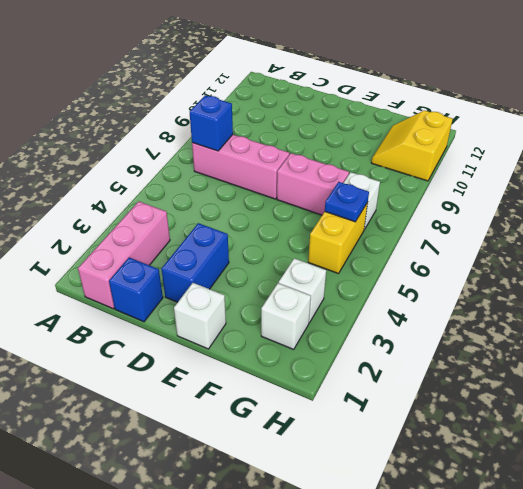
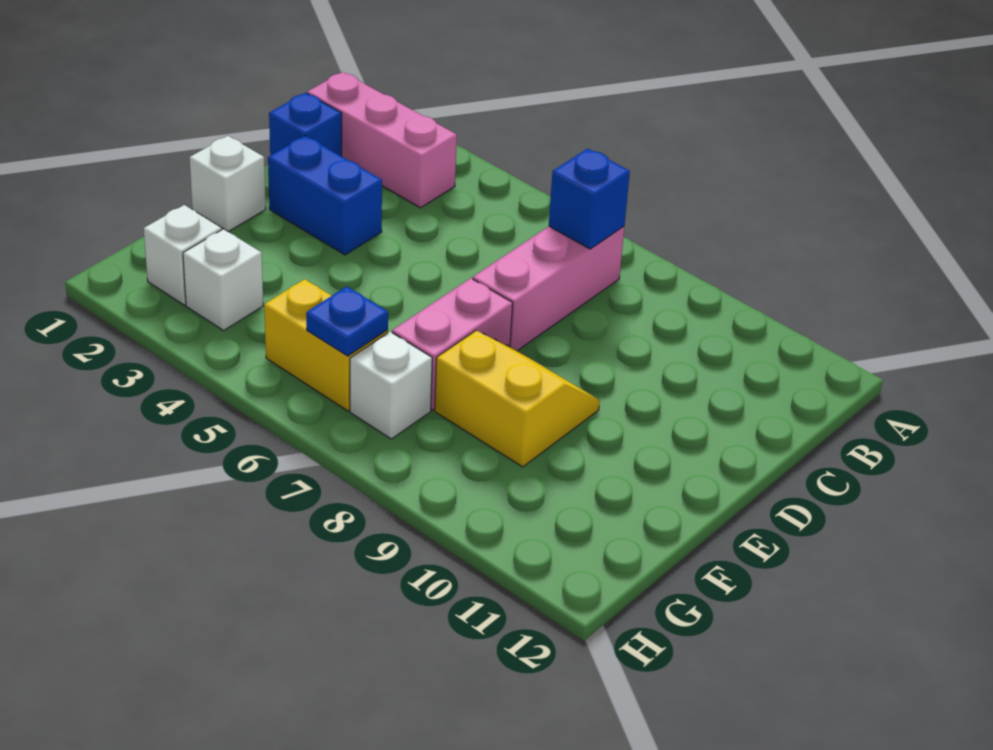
yellow 2x2 slope [371,110,453,181] -> yellow 2x2 slope moved to [435,330,600,467]

